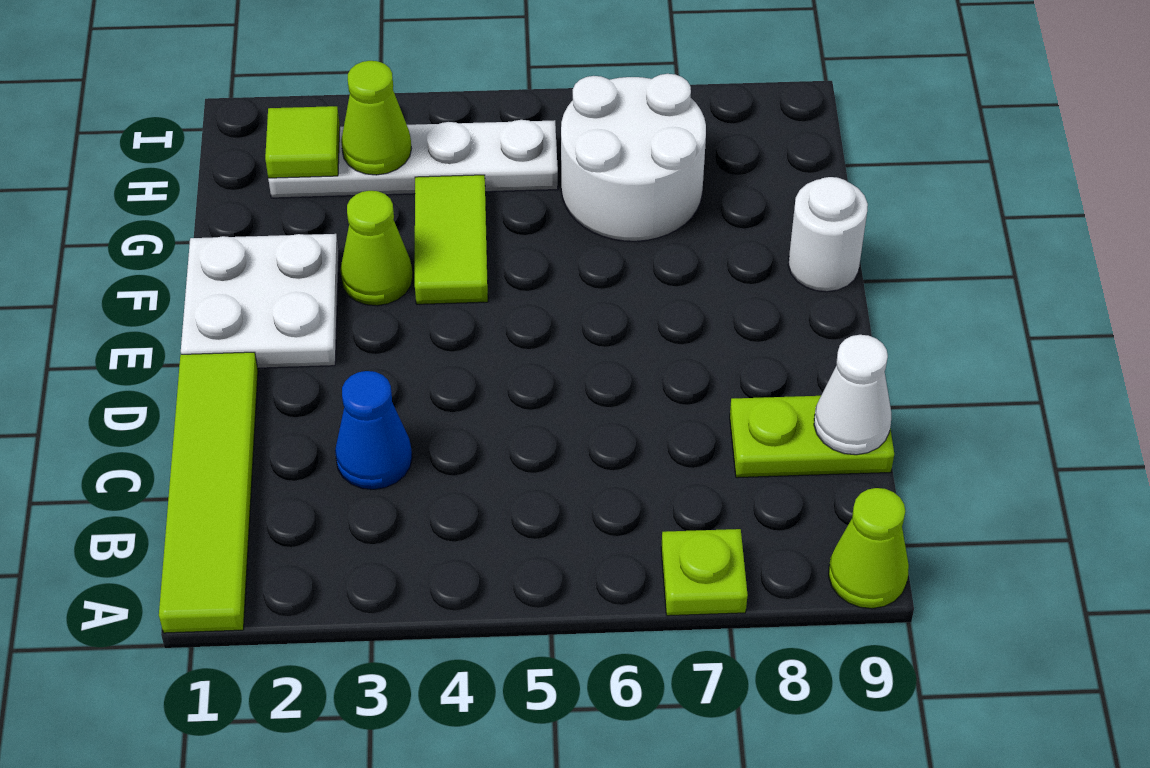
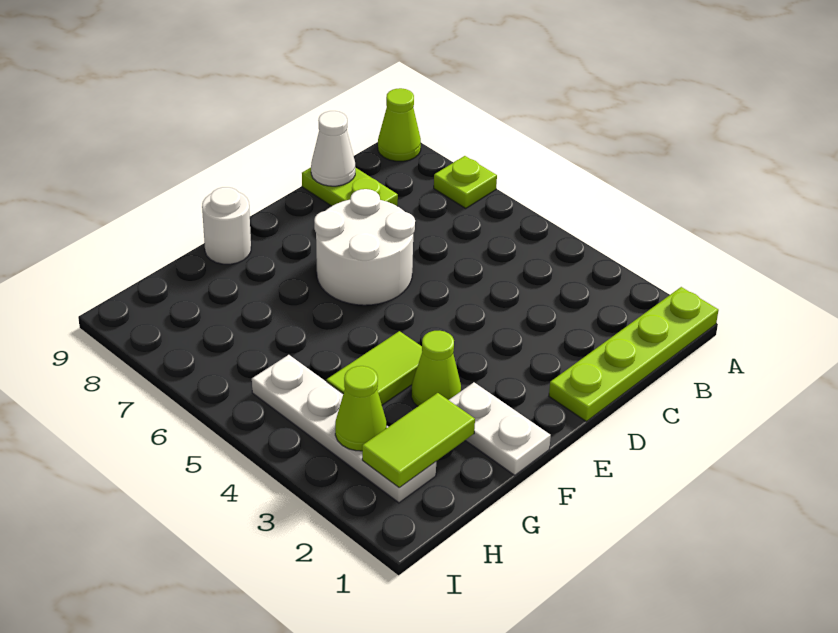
lime 1x4 tile [159,352,258,633] -> lime 1x4 plate [549,287,719,421]
blue 1x1 cone [335,371,412,489] -> none
white 2x2 plate [181,234,339,368] -> white 1x2 plate [449,382,551,475]
white 2x2 round brick [561,74,706,241] -> white 2x2 round brick moved to [314,189,415,305]
lime 1x1 tile [265,106,340,178] -> lime 1x2 tile [362,393,475,487]

